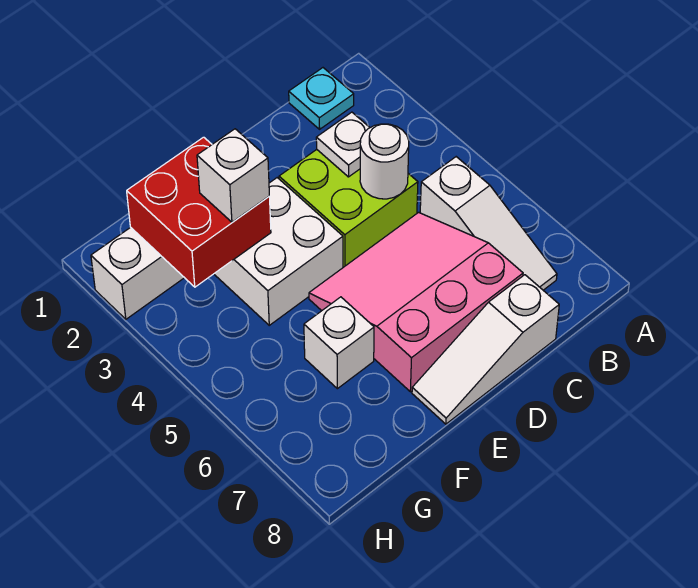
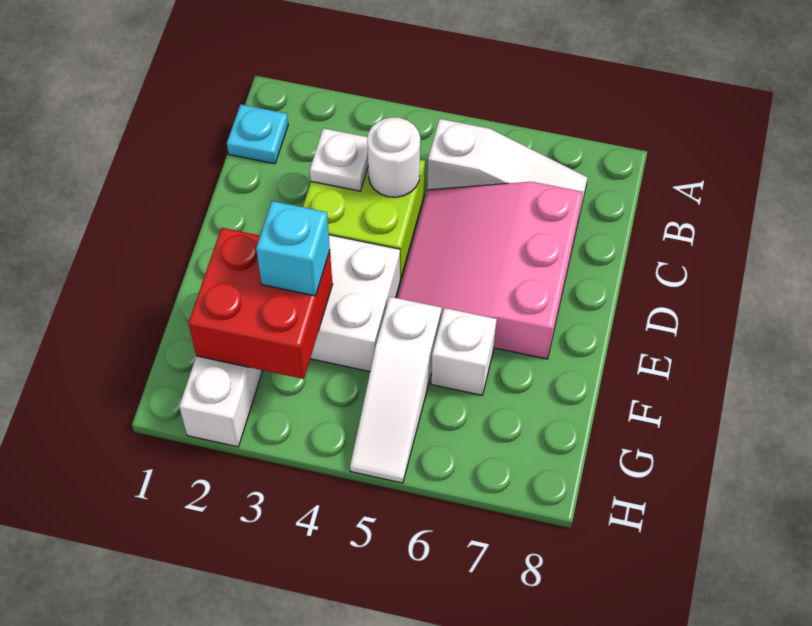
white 1x3 slope [412,275,559,424] -> white 1x3 slope moved to [350,297,442,483]
white 1x1 brick [197,129,269,222] -> cyan 1x1 brick [256,201,330,296]

